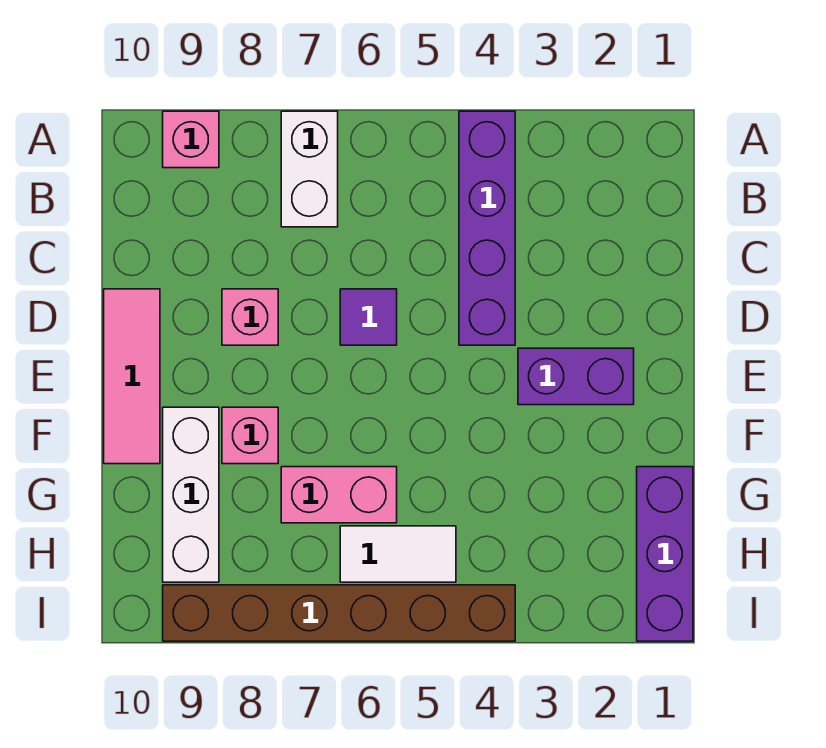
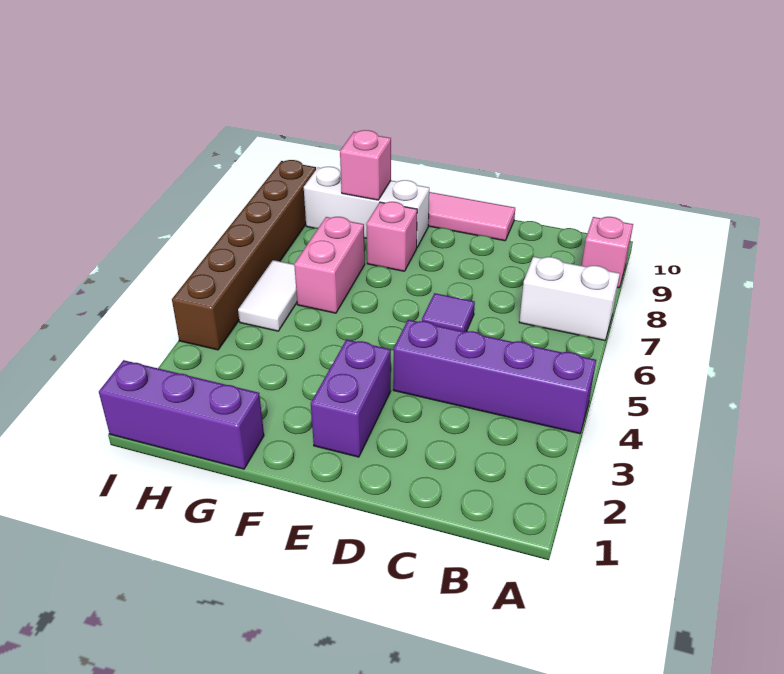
pink 1x1 brick [222,289,278,345] -> pink 1x1 brick moved to [340,130,391,200]

